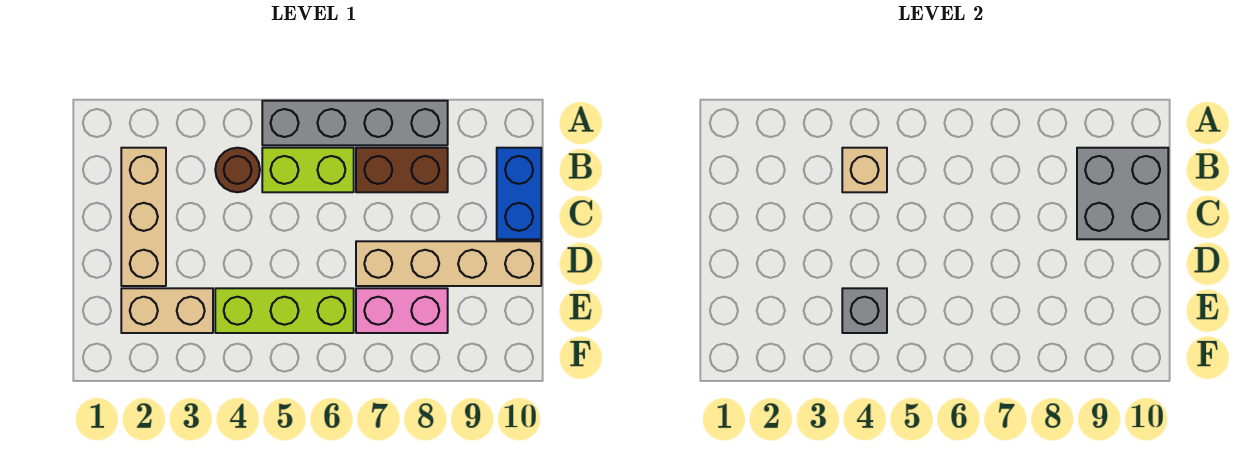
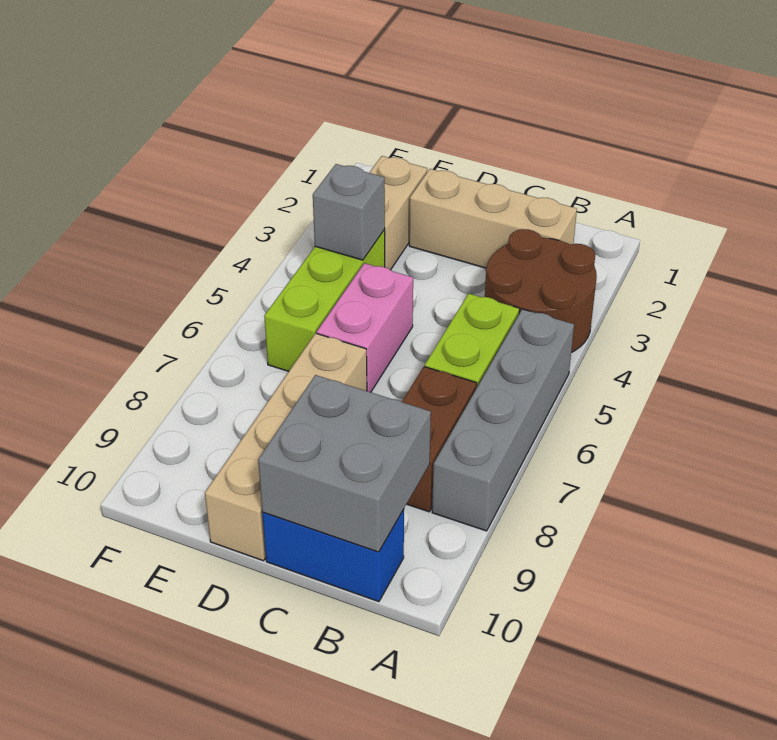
brown 1x1 round brick [215,148,260,192] -> brown 2x2 round brick [485,229,597,353]
tan 1x1 brick [842,148,887,192] -> none
pink 1x2 brick [356,288,448,333] -> pink 1x2 brick moved to [317,263,413,392]

